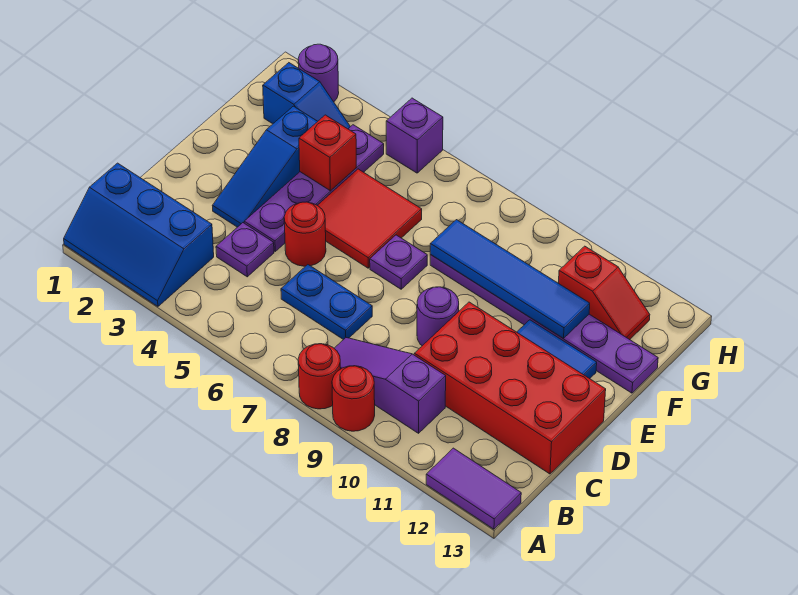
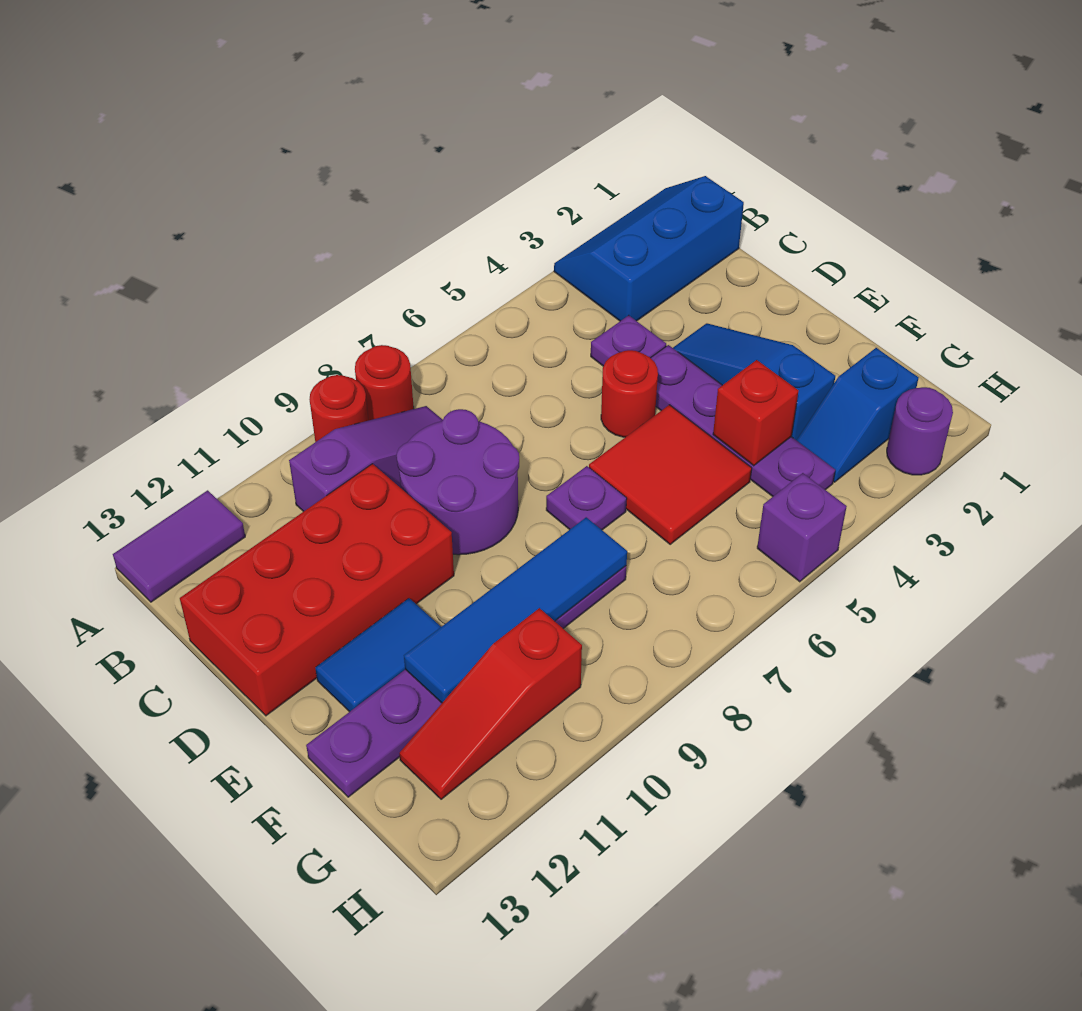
blue 1x2 plate [281,265,372,340] -> none
purple 1x1 round brick [417,287,459,346] -> purple 2x2 round brick [397,409,519,555]
red 1x2 slope [559,246,650,340] -> red 1x3 slope [399,608,582,799]

